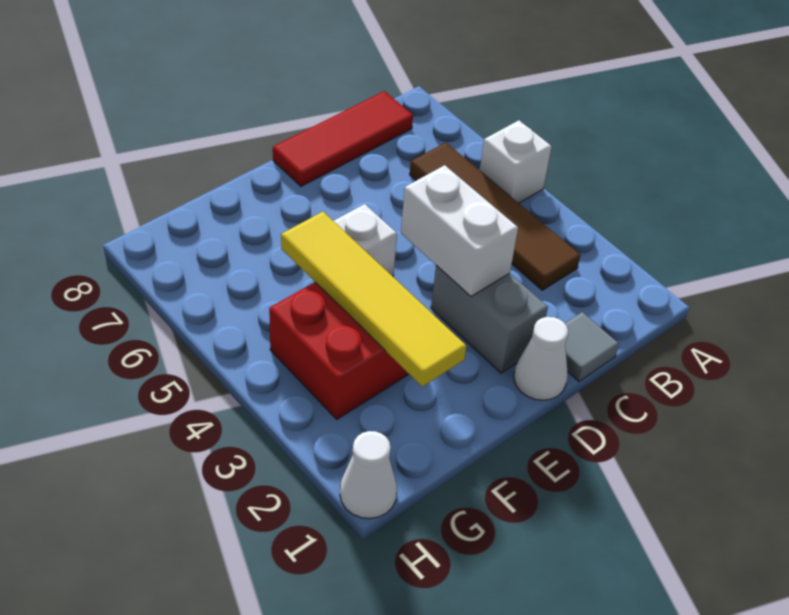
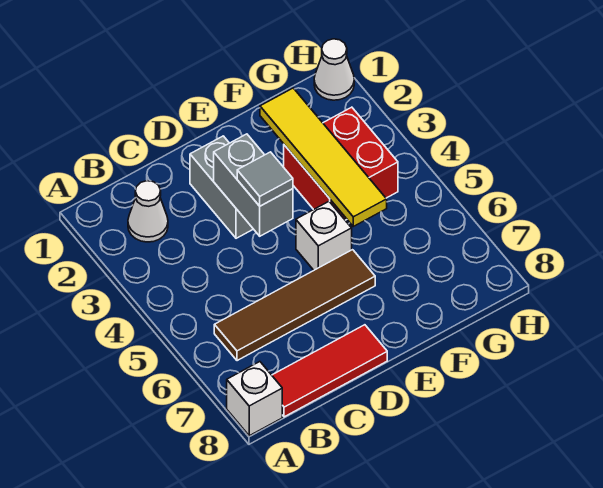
white 1x1 brick [480,120,552,203] -> white 1x1 brick moved to [227,362,282,436]
brown 1x4 tile [410,143,580,290] -> brown 1x4 tile turned to [214,250,375,361]
grey 1x1 tile [565,312,619,382] -> grey 1x1 tile moved to [237,152,293,206]
white 1x1 cone [514,317,568,400] -> white 1x1 cone moved to [128,181,168,242]
white 1x2 brick [401,165,518,296] -> grey 1x2 brick [214,134,293,236]

